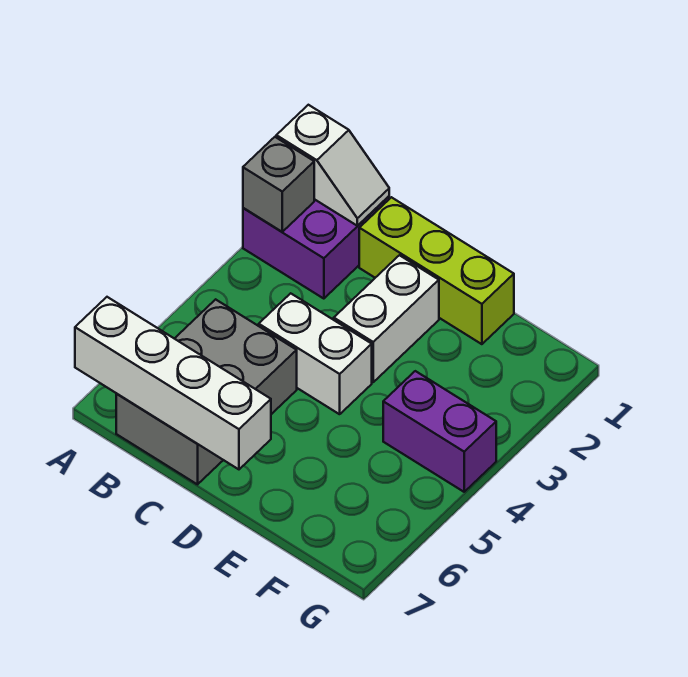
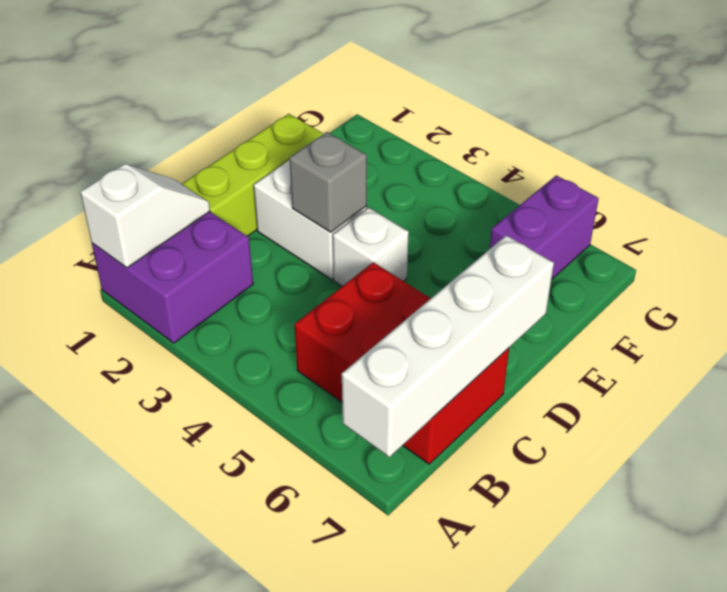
grey 1x1 brick [243,137,314,232] -> grey 1x1 brick moved to [290,132,367,232]
grey 2x3 brick [116,299,297,484] -> red 2x3 brick [295,262,509,464]
white 1x2 brick [259,293,372,414] -> white 1x1 brick [333,208,409,286]
purple 1x2 brick [383,371,496,492] -> purple 1x2 brick moved to [490,175,599,280]

